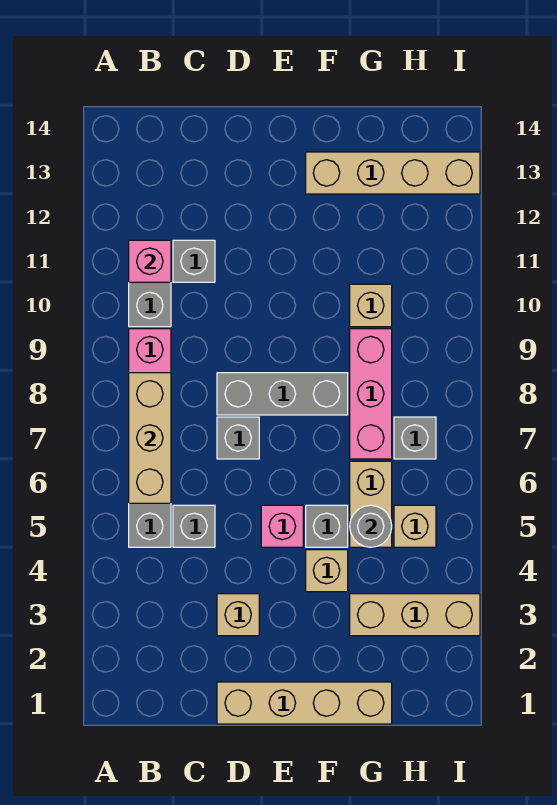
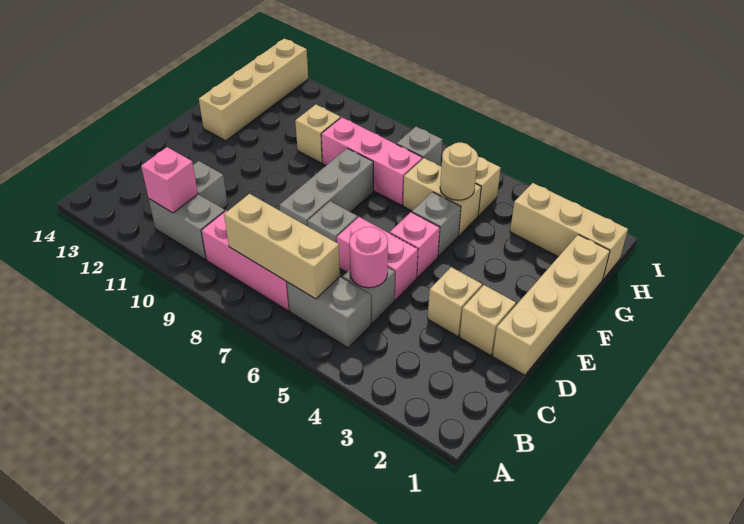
none -> pink 1x1 round brick [349,227,388,288]
none -> pink 1x2 brick [337,217,418,300]
tan 1x1 brick [306,550,348,592] -> tan 1x1 brick moved to [460,285,516,356]
tan 1x3 brick [350,594,480,636] -> tan 1x3 brick turned to [510,183,628,279]
grey 1x1 round brick [350,505,392,547] -> tan 1x1 round brick [440,142,478,200]

